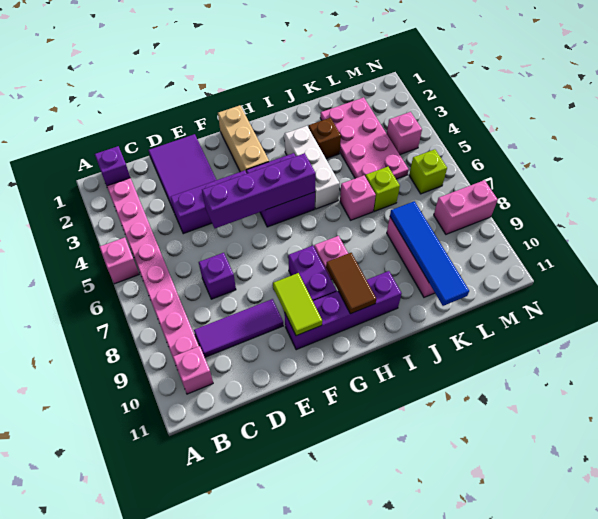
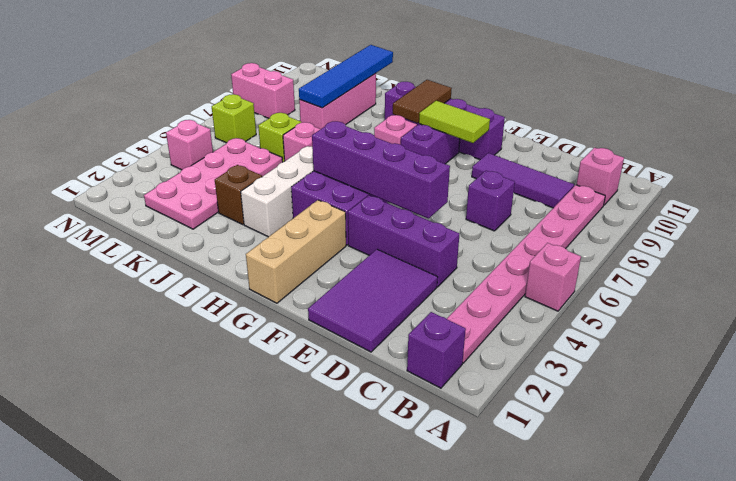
lime 1x2 tile [273,273,322,336] -> lime 1x2 tile turned to [419,101,490,143]

